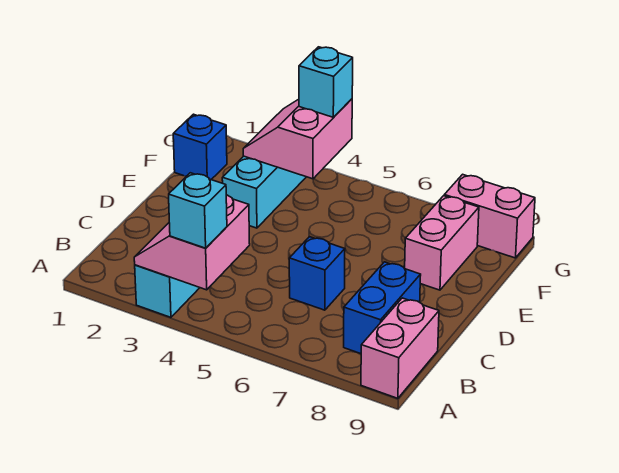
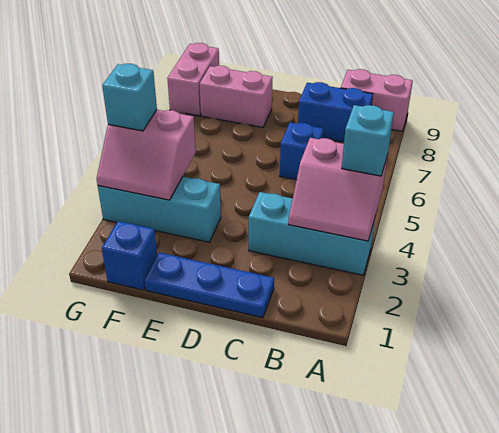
none -> blue 1x3 plate [144,253,274,318]

